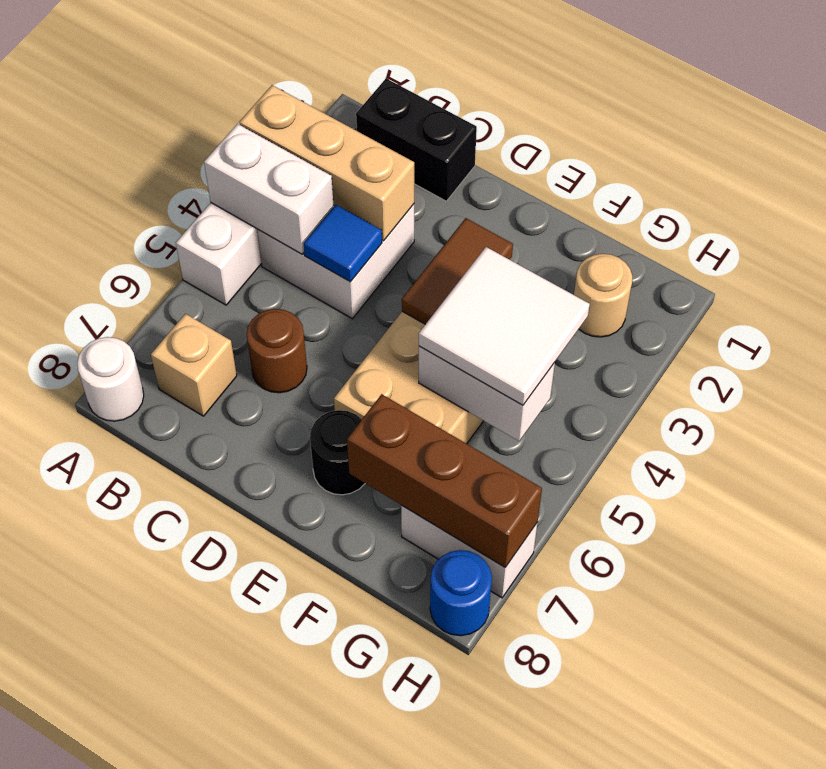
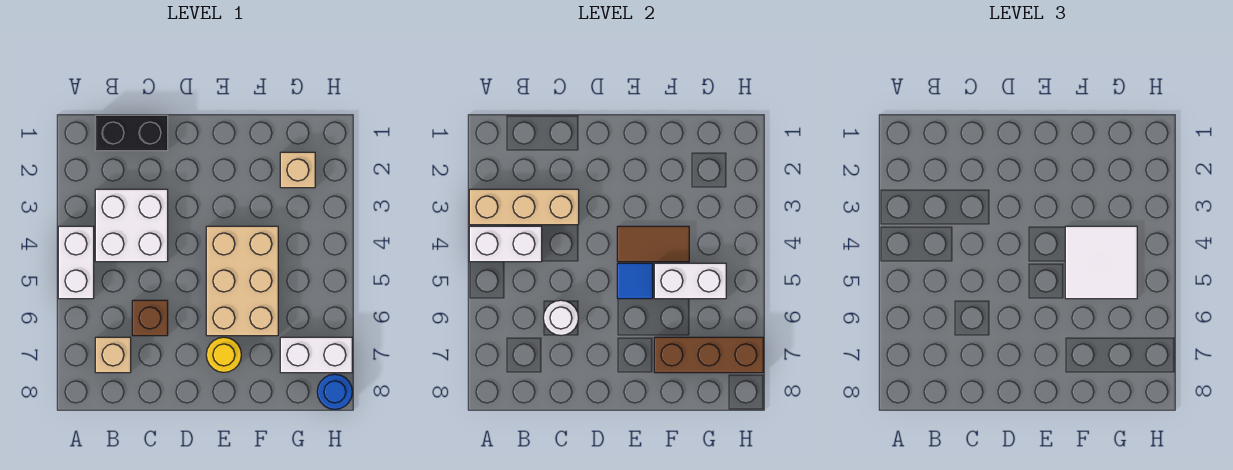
white 1x1 round brick [77,337,144,421] -> white 1x1 round brick moved to [543,300,578,335]
blue 1x1 tile [303,205,382,282] -> blue 1x1 tile moved to [617,263,653,299]
brown 1x1 round brick [247,309,307,393] -> brown 1x1 brick [132,300,168,336]
brown 1x2 tile [402,218,513,324] -> brown 1x2 tile turned to [617,226,689,262]
black 1x1 round brick [310,410,365,495] -> yellow 1x1 round brick [206,337,241,372]
tan 1x1 round brick [574,254,632,337] -> tan 1x1 brick [280,152,315,188]

